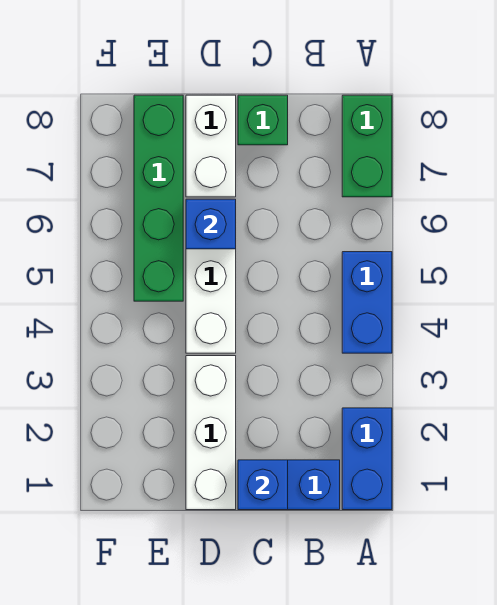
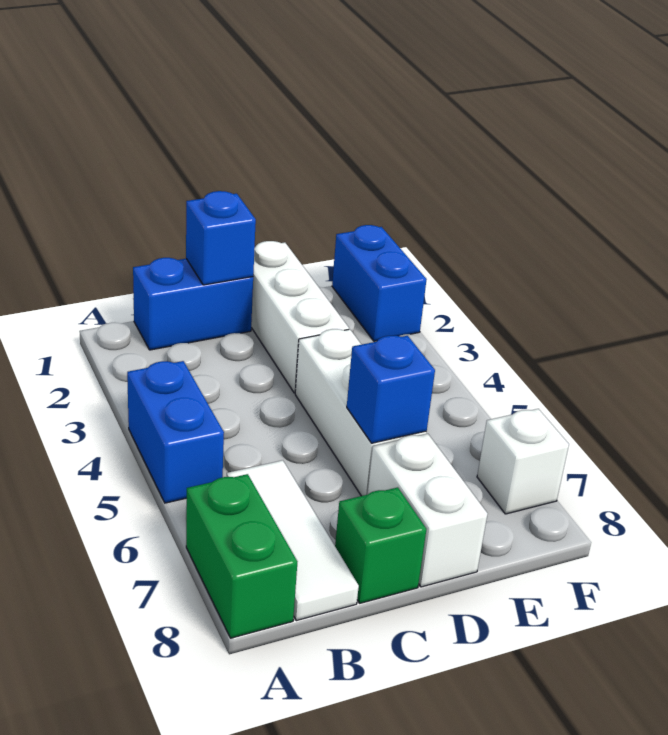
blue 1x2 brick [342,408,392,510] -> blue 1x2 brick moved to [332,225,427,341]
none -> white 1x3 tile [227,460,359,621]
green 1x4 brick [134,95,183,301] -> none
none -> white 1x1 brick [477,409,569,514]

